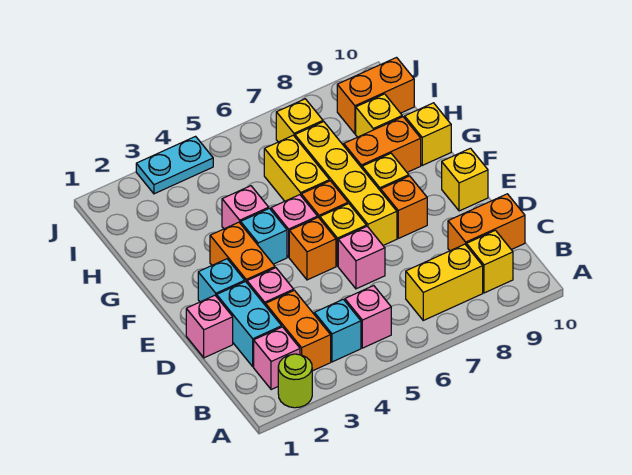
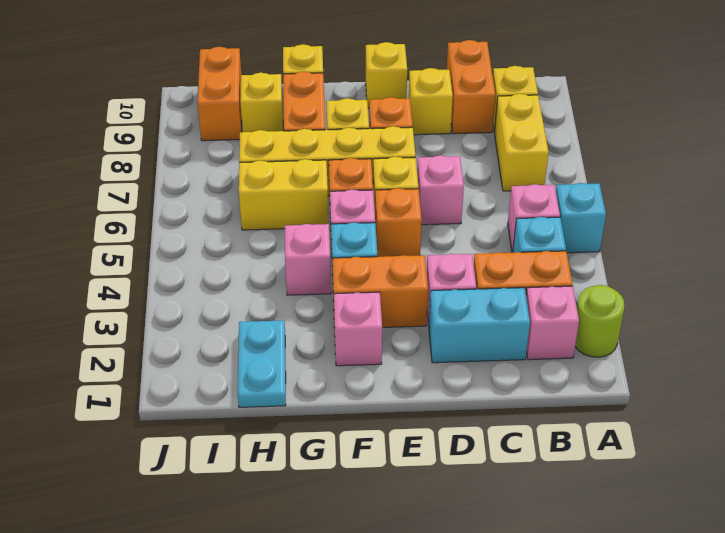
pink 1x1 brick [186,295,233,358] -> pink 1x1 brick moved to [334,292,382,366]
cyan 1x1 brick [198,259,245,302] -> cyan 1x1 brick moved to [556,183,606,253]
yellow 1x1 brick [276,99,323,142] -> yellow 1x1 brick moved to [409,68,453,135]
cyan 1x2 plate [136,136,213,194] -> cyan 1x2 plate moved to [238,320,286,407]

